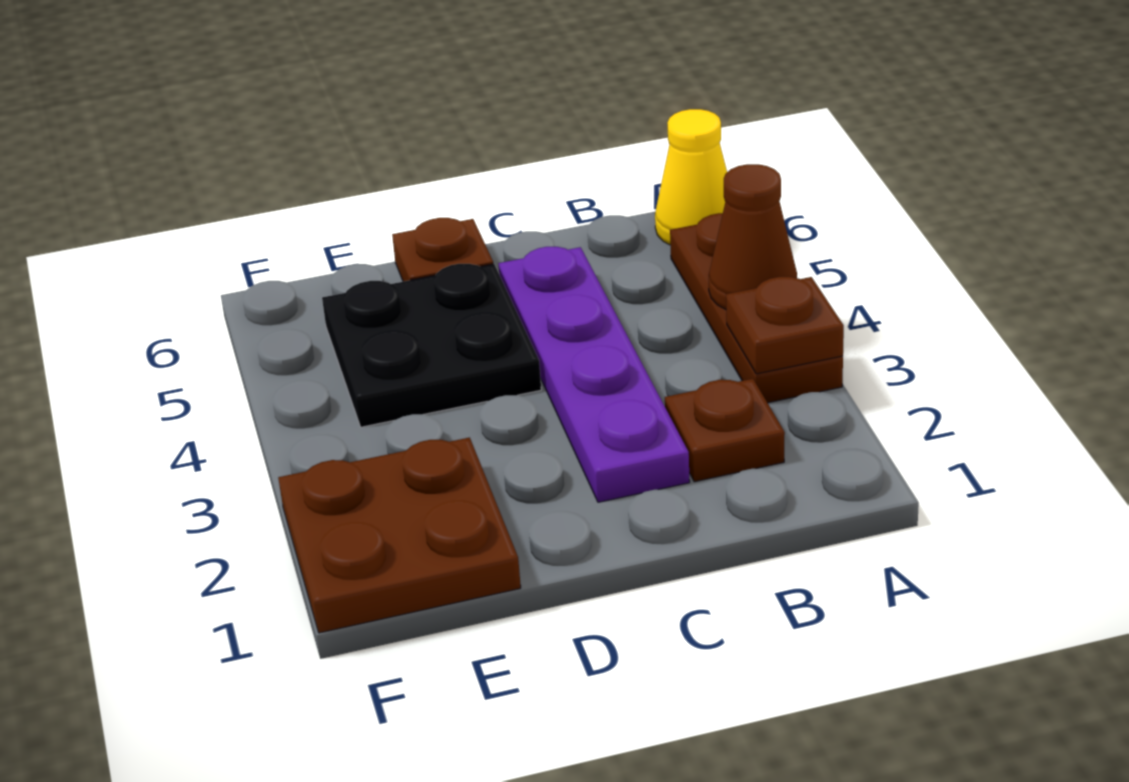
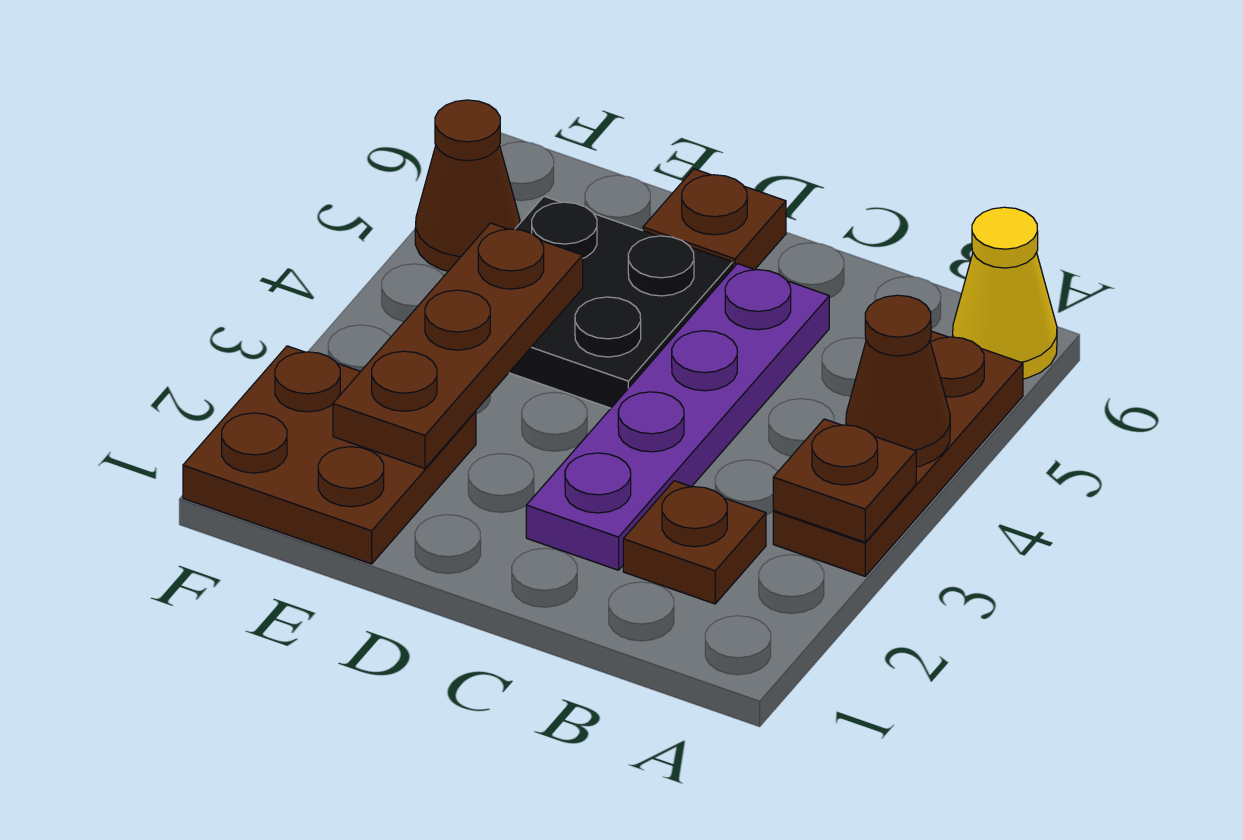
none -> brown 1x3 plate [333,223,583,469]
none -> brown 1x1 cone [415,100,520,271]

